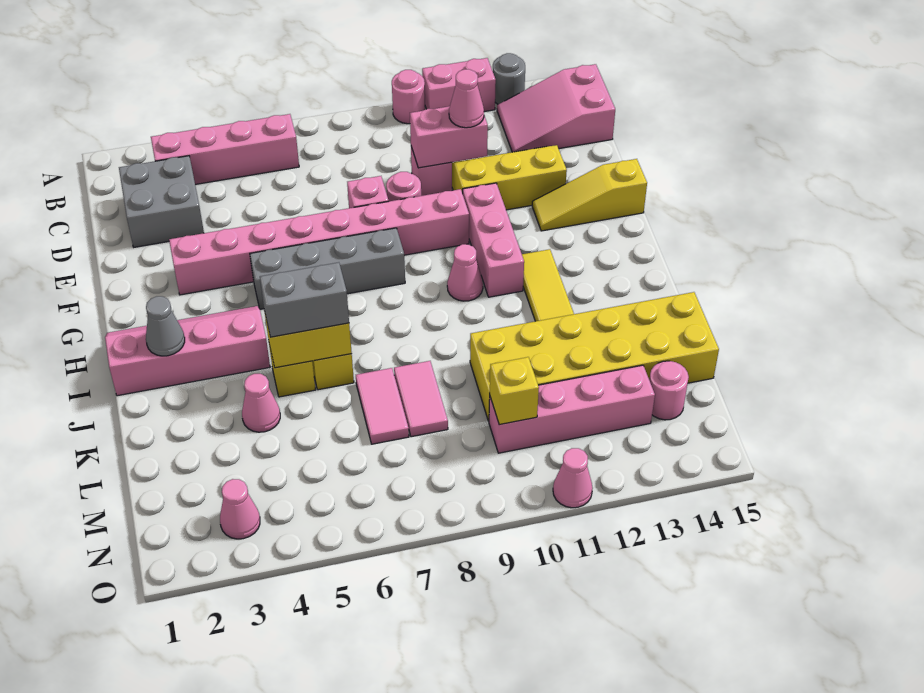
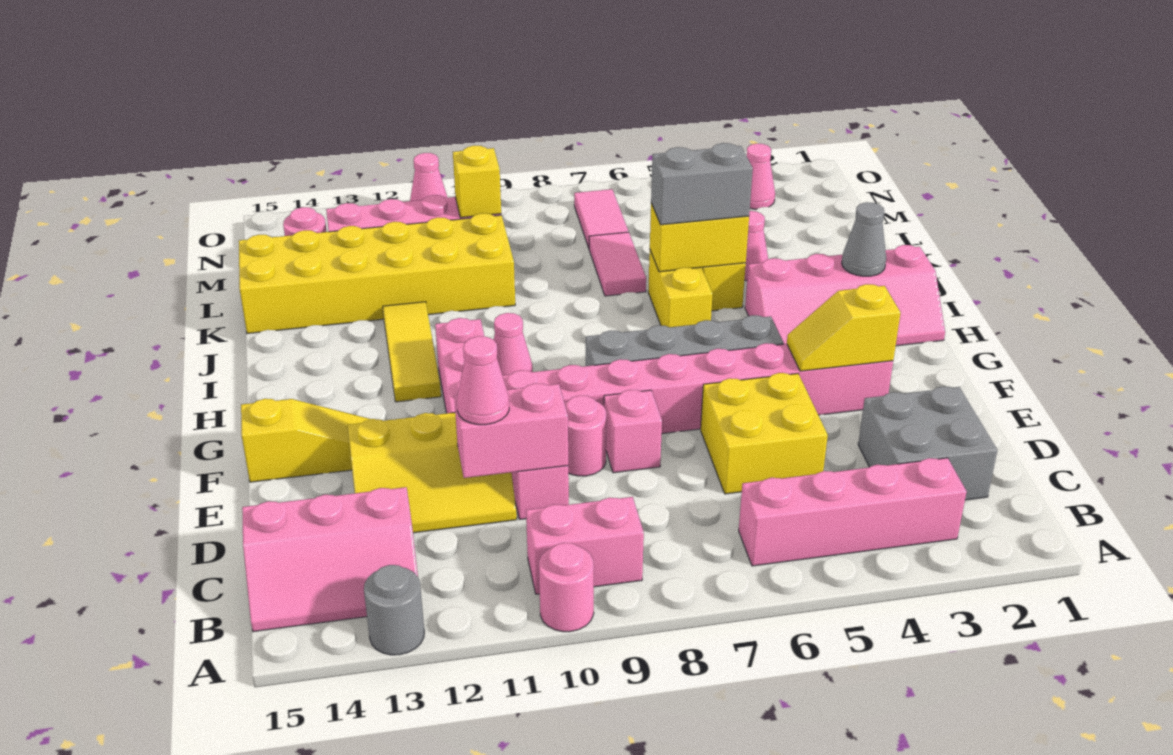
pink 1x2 brick [422,58,496,112] -> pink 1x2 brick moved to [526,497,644,594]
pink 2x3 slope [497,64,615,152] -> pink 2x3 slope turned to [242,487,418,632]
none -> yellow 2x2 brick [701,373,828,494]
none -> yellow 1x2 slope [787,284,900,371]
pink 1x2 tile [394,361,448,437] -> pink 1x2 tile moved to [574,189,628,248]

